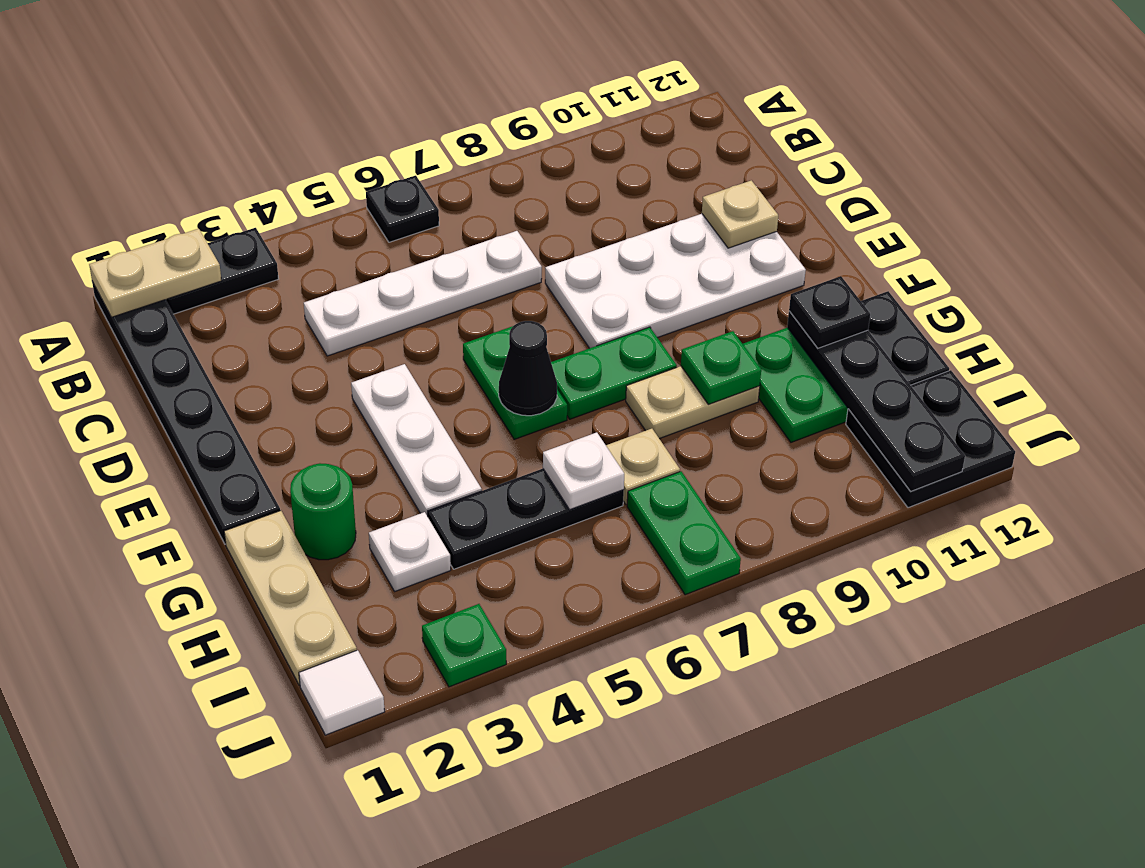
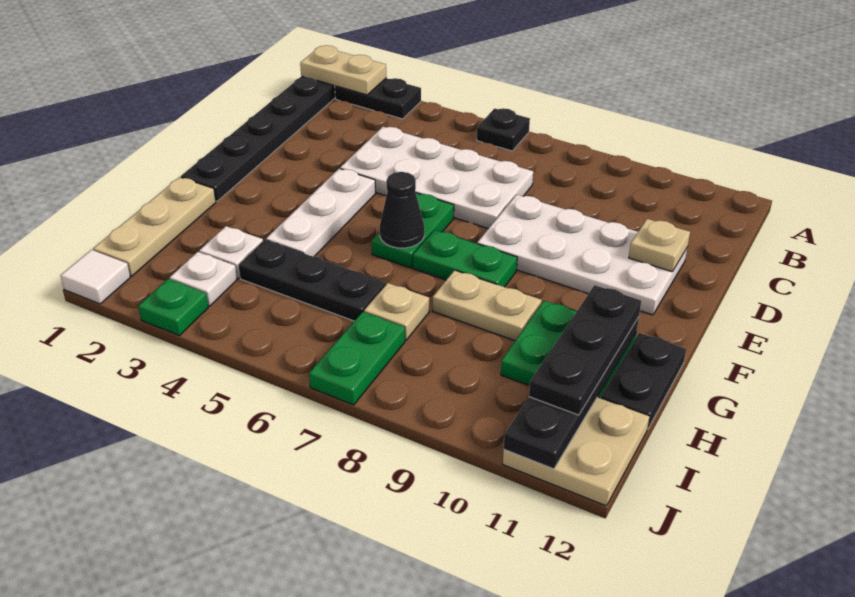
white 1x4 plate [304,231,542,356] -> white 2x4 plate [340,127,533,229]
green 1x1 round brick [290,463,356,560] -> none
green 1x1 plate [681,331,761,404] -> none
black 1x1 plate [789,276,870,348] -> black 1x3 plate [529,285,641,415]
white 1x1 plate [543,432,624,509] -> white 1x1 plate moved to [170,252,237,306]
black 2x2 plate [846,370,1015,508] -> tan 2x2 plate [503,397,649,506]

